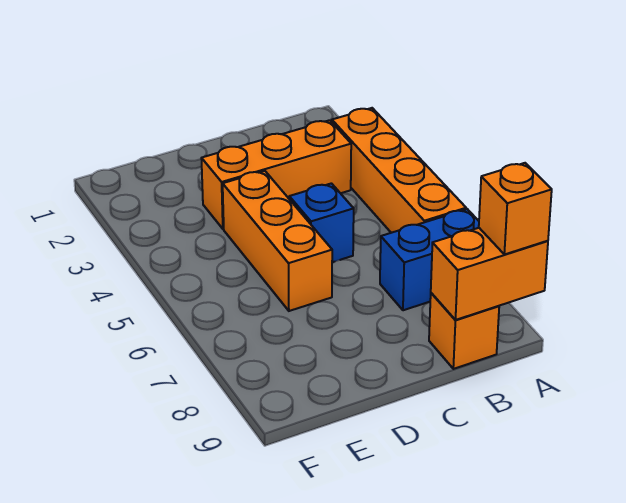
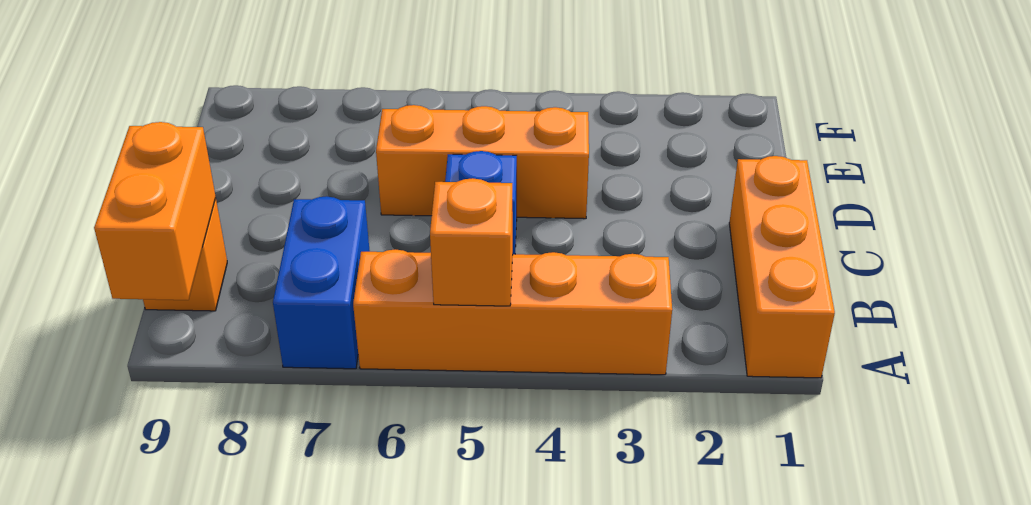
orange 1x1 brick [479,163,552,254] -> orange 1x1 brick moved to [430,178,513,306]
orange 1x3 brick [201,120,351,229] -> orange 1x3 brick moved to [729,156,835,378]

